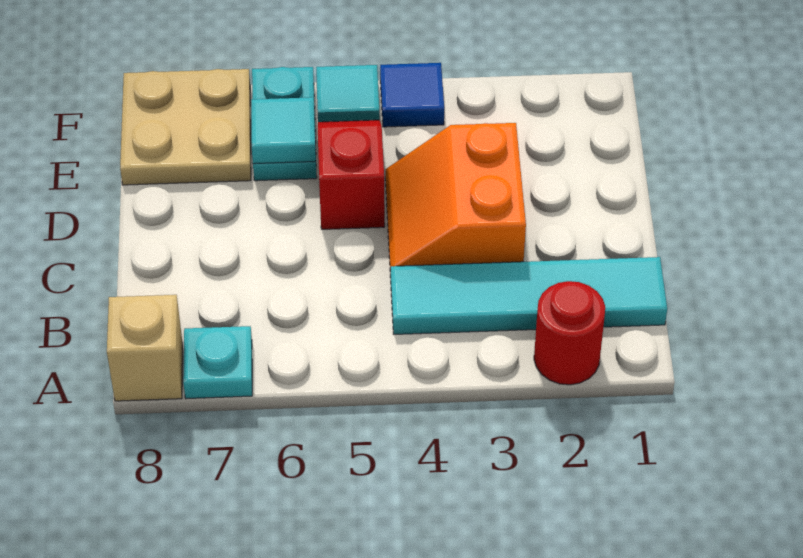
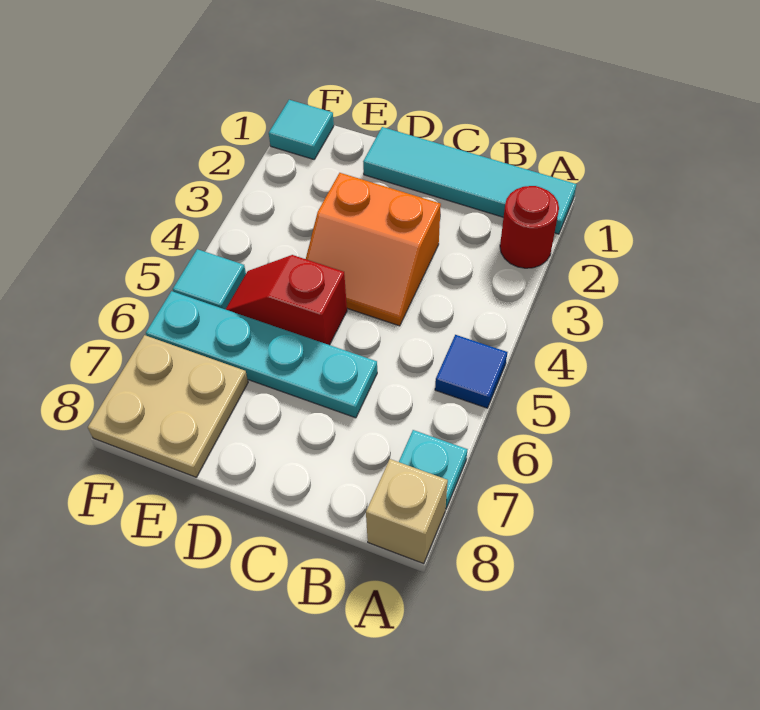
cyan 1x4 tile [391,257,667,334] -> cyan 1x4 tile turned to [363,127,577,234]
cyan 1x2 plate [252,67,317,181] -> cyan 1x4 plate [146,291,377,418]
cyan 1x1 tile [251,97,316,164] -> cyan 1x1 tile moved to [269,100,334,159]
blue 1x1 tile [380,63,444,127] -> blue 1x1 tile moved to [435,335,507,408]

